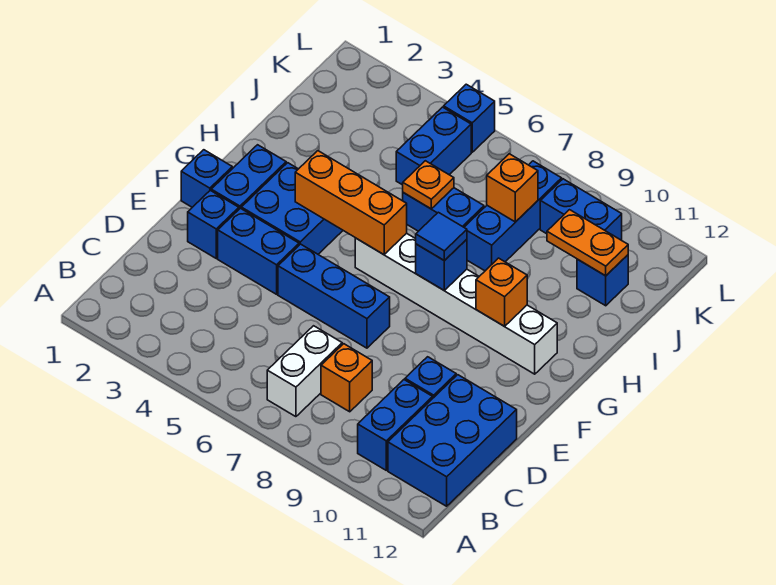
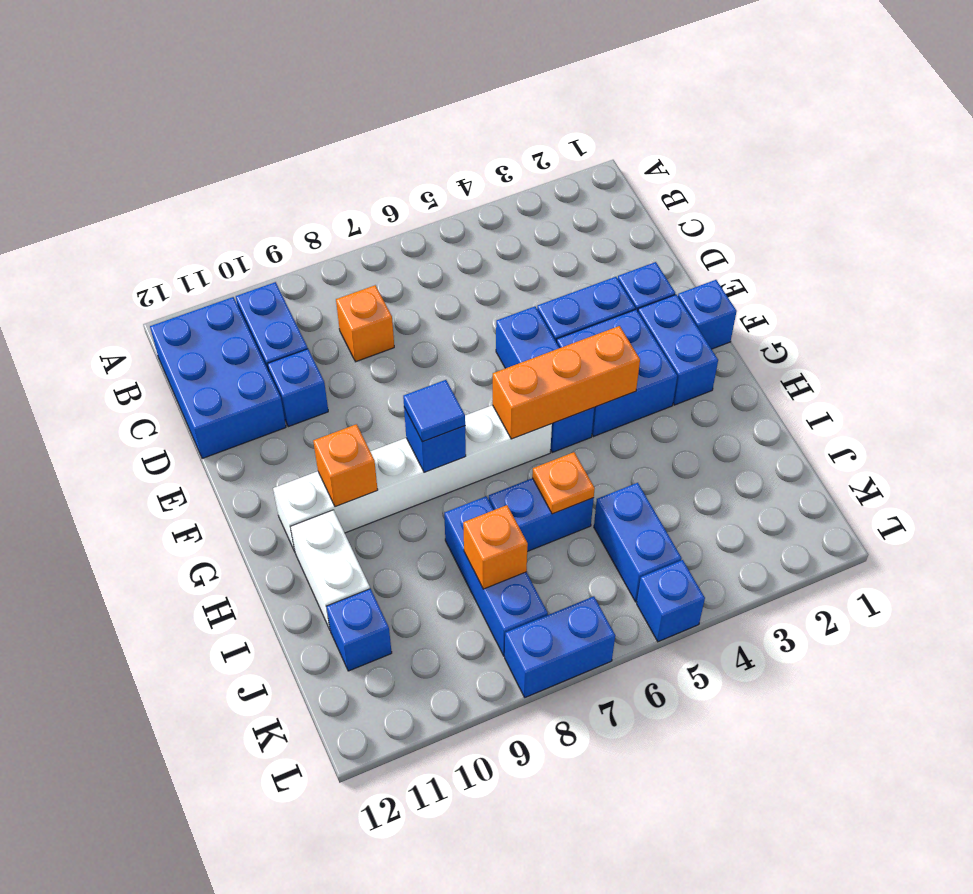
white 1x2 brick [267,326,342,417] -> white 1x2 brick moved to [291,510,370,629]
blue 1x3 brick [278,244,390,348] -> blue 1x3 brick turned to [496,306,594,452]
orange 1x2 plate [547,210,628,276] -> none
blue 1x2 brick [540,179,622,240] -> blue 1x2 brick moved to [505,596,615,697]

